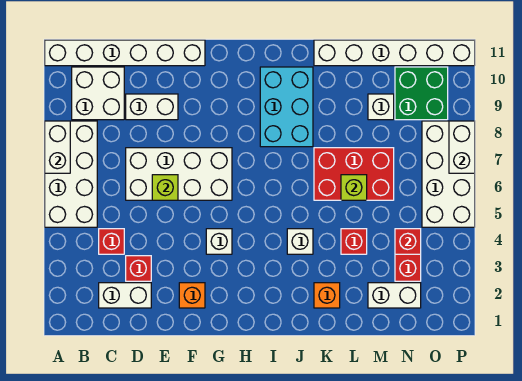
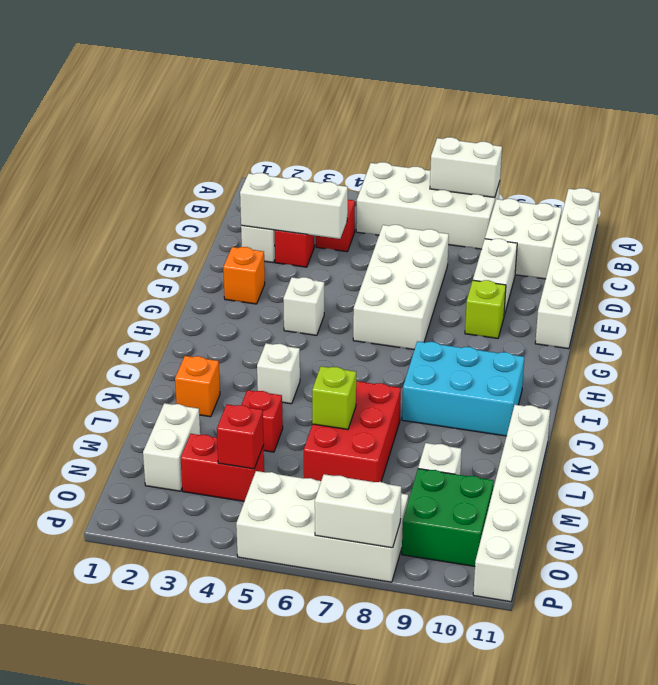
none -> white 1x3 brick [240,173,348,239]
lime 1x1 brick [152,175,178,200] -> lime 1x1 brick moved to [465,280,506,338]

